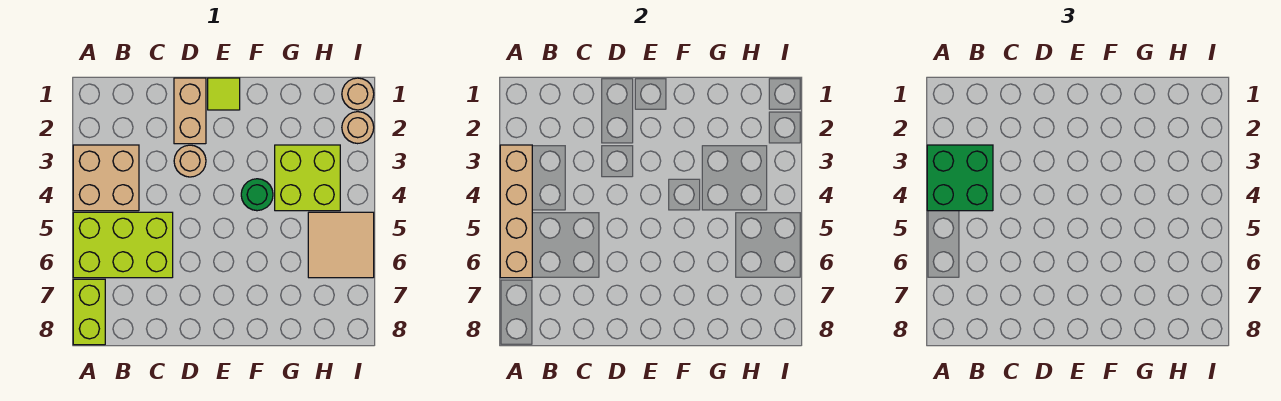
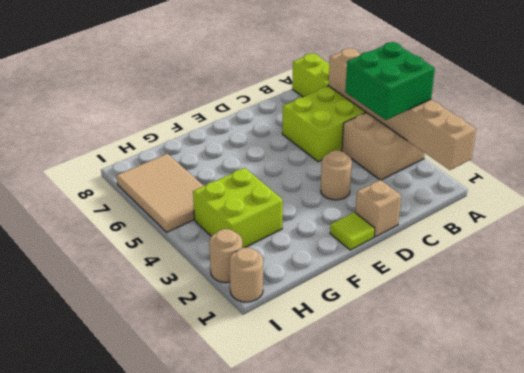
tan 1x4 brick [500,145,532,278] -> tan 1x6 brick [328,48,476,170]
tan 1x2 brick [174,78,206,144] -> tan 1x1 brick [355,180,401,237]
green 1x1 round brick [241,179,273,211] -> none
tan 2x2 tile [308,212,374,278] -> tan 2x3 tile [116,154,203,232]

